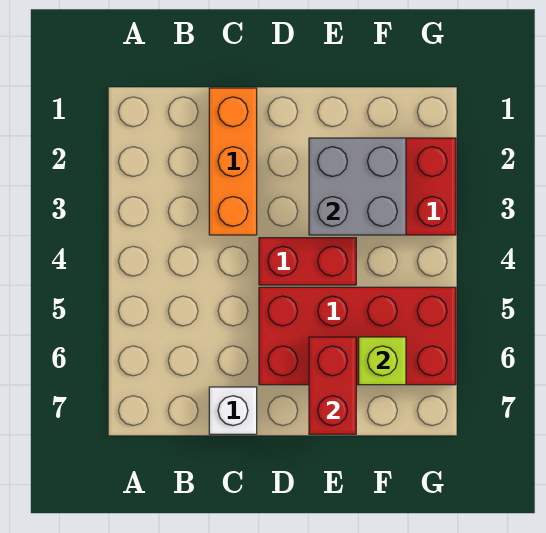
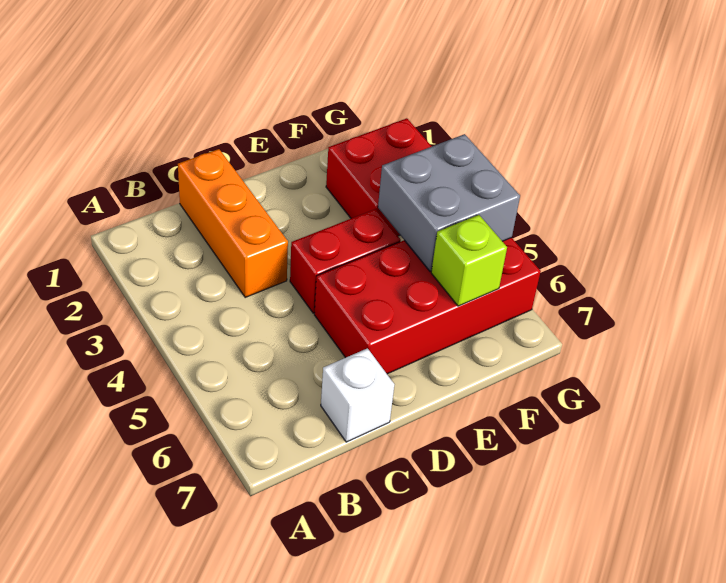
grey 2x2 brick [309,138,406,235] -> grey 2x2 brick moved to [378,134,520,271]
red 1x2 brick [309,337,356,434] -> none

